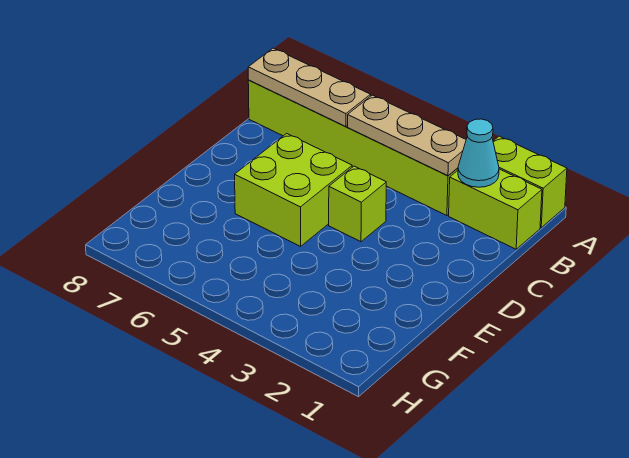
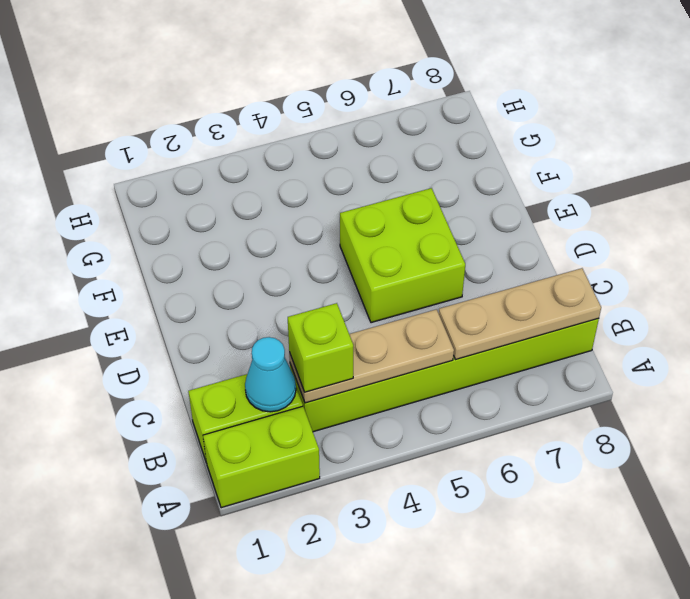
lime 1x1 brick [329,166,386,242] -> lime 1x1 brick moved to [288,303,353,392]

